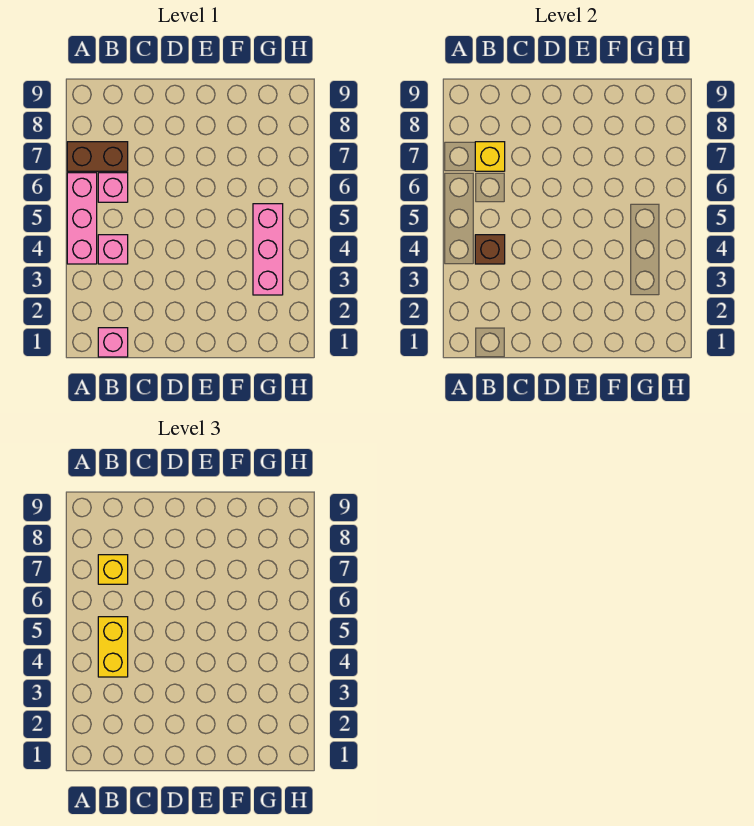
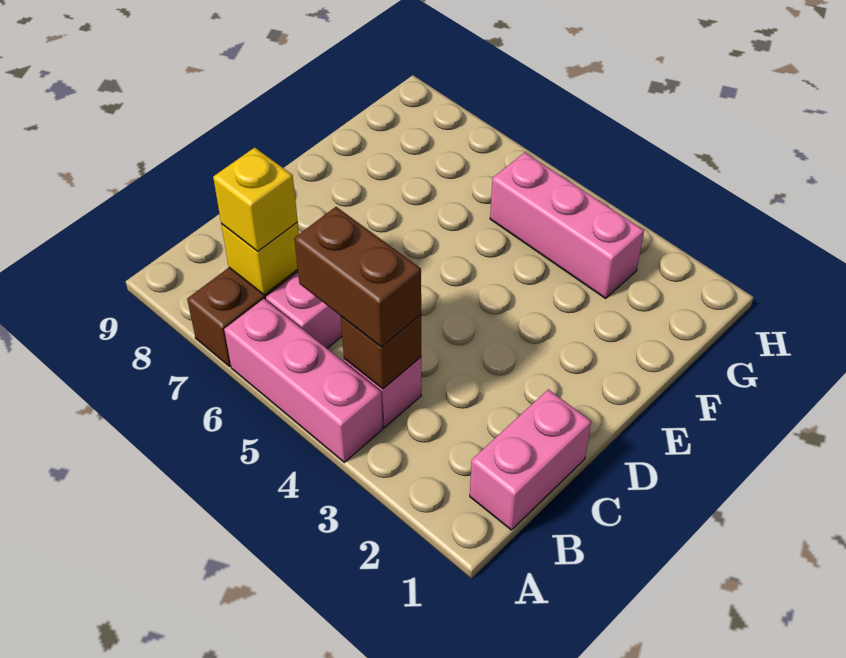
pink 1x1 brick [98,328,128,357] -> pink 1x2 brick [470,389,591,530]
yellow 1x2 brick [98,617,128,677] -> brown 1x2 brick [294,207,421,347]

